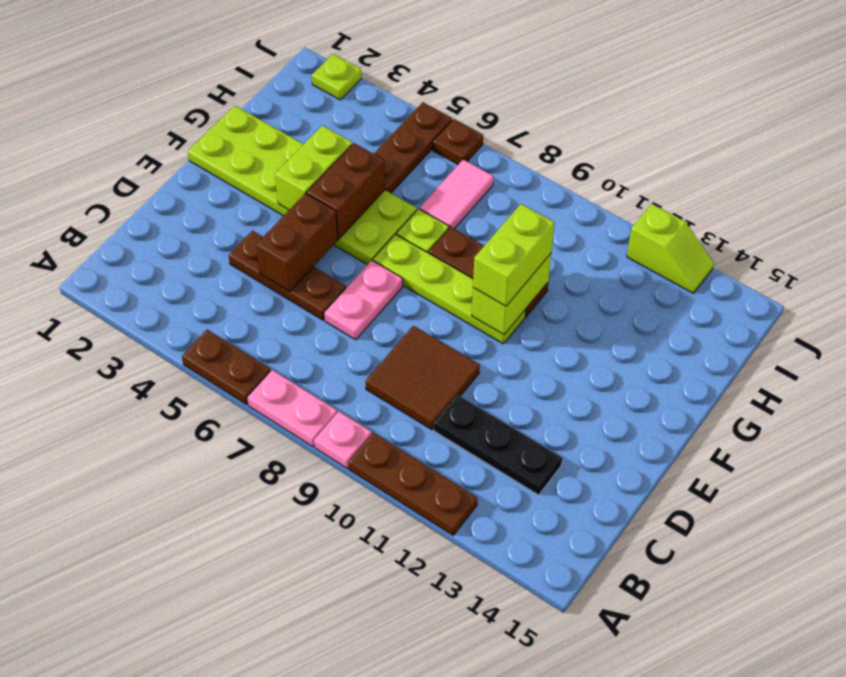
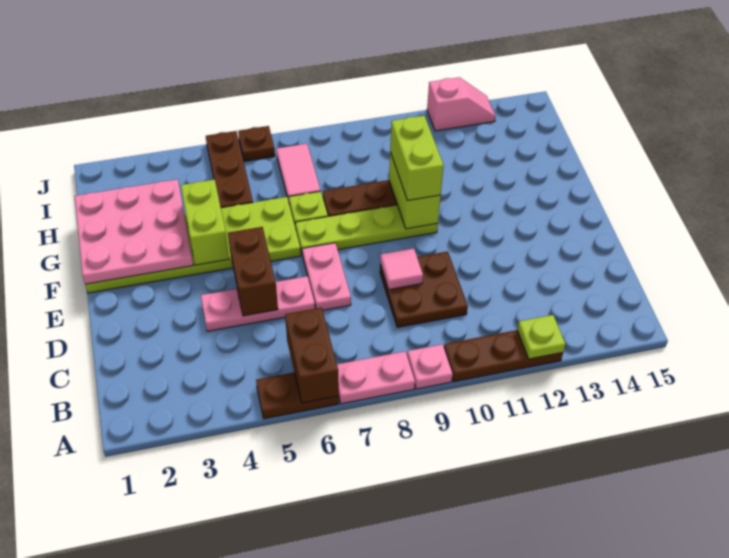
brown 2x2 tile [365,326,480,430] -> brown 2x2 plate [380,251,468,327]
black 1x3 plate [434,395,562,495] -> none
brown 1x3 plate [229,231,346,320] -> pink 1x3 plate [201,276,315,331]
none -> pink 1x1 tile [380,248,423,290]
none -> pink 3x3 plate [74,179,193,284]
brown 1x2 brick [307,143,385,239] -> brown 1x2 brick moved to [285,307,339,403]
lime 1x1 plate [312,54,362,100] -> lime 1x1 plate moved to [517,315,565,359]
lime 1x2 slope [627,204,714,293] -> pink 1x2 slope [427,77,496,131]

